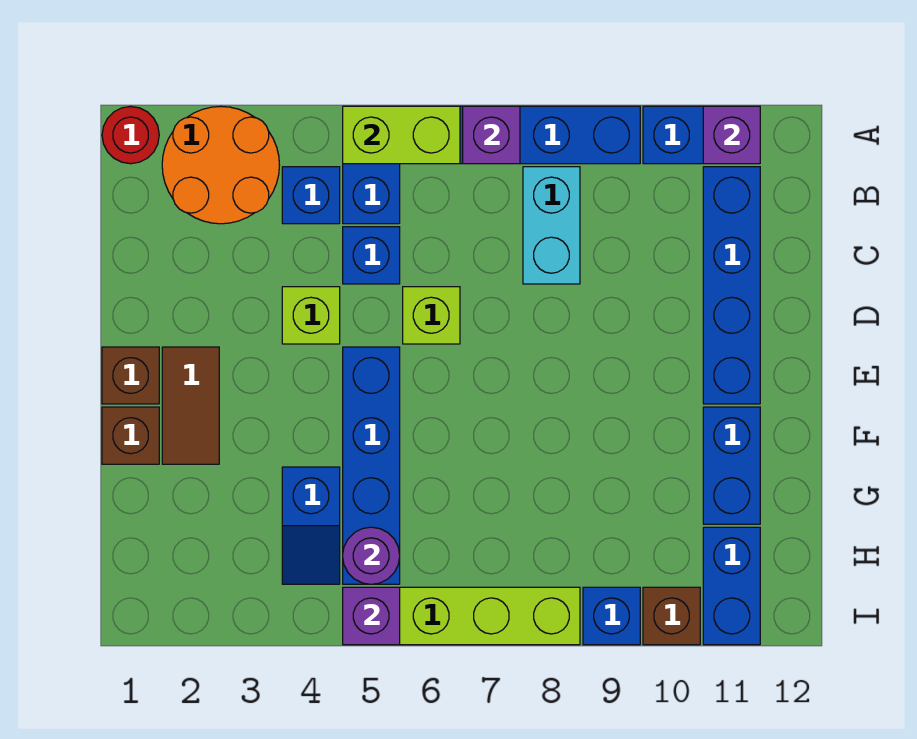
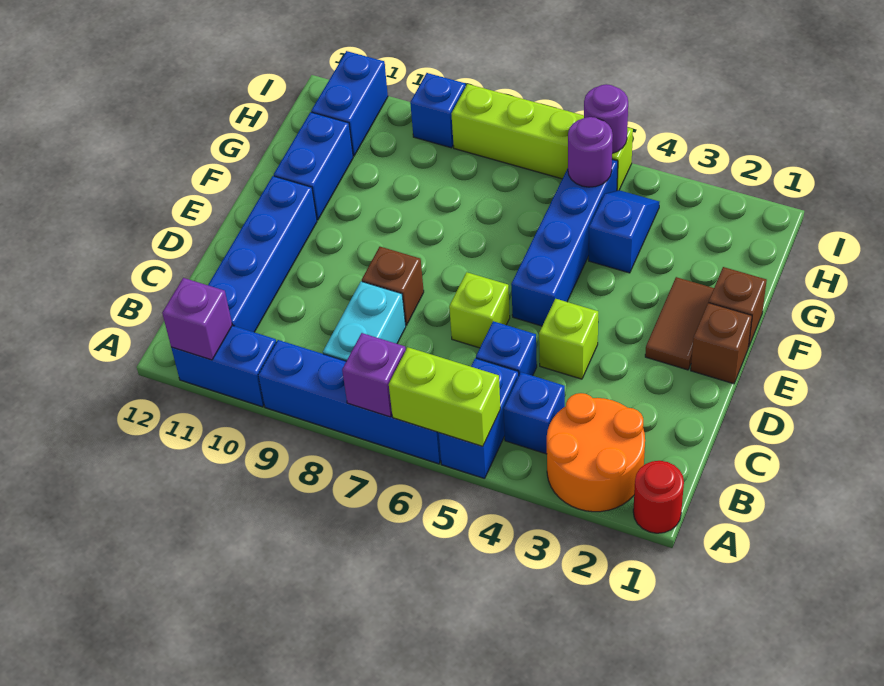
purple 1x1 brick [343,587,400,645] -> purple 1x1 round brick [584,84,628,153]
brown 1x1 brick [643,587,700,645] -> brown 1x1 brick moved to [362,247,424,325]

